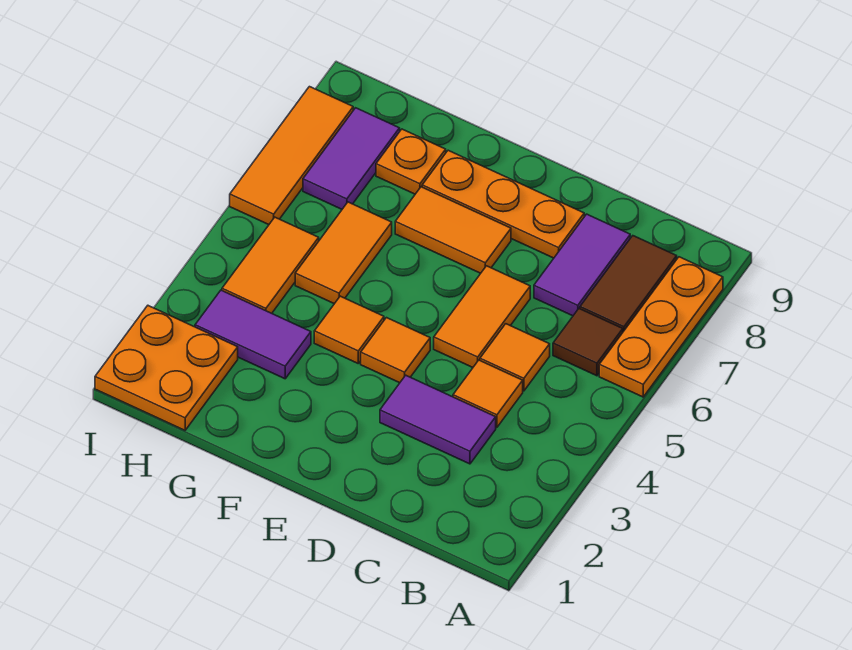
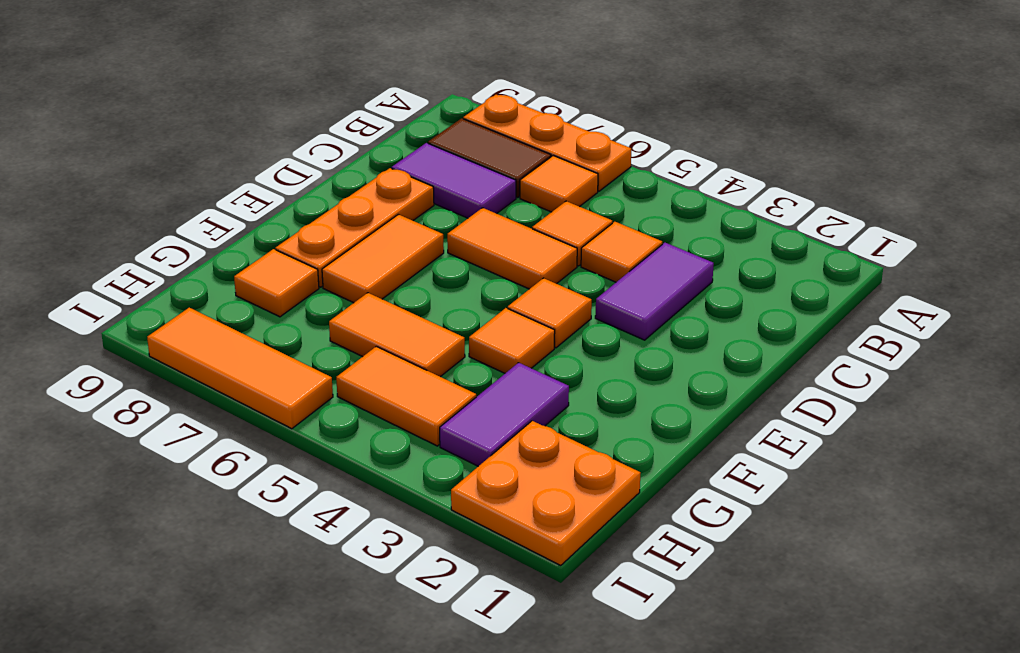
brown 1x1 tile [553,309,623,376] -> orange 1x1 tile [520,156,598,212]
orange 1x1 plate [376,129,446,194] -> orange 1x1 tile [234,249,319,317]
purple 1x2 tile [303,108,400,209] -> none

